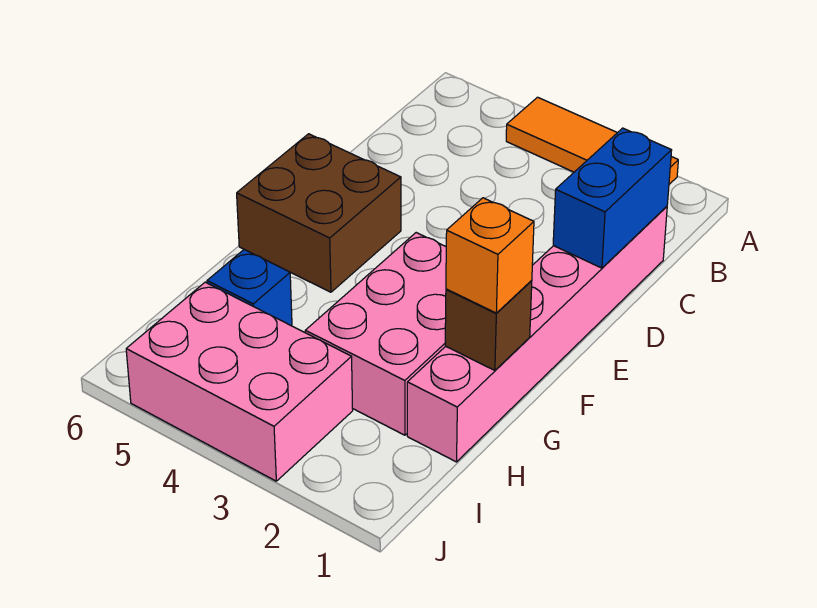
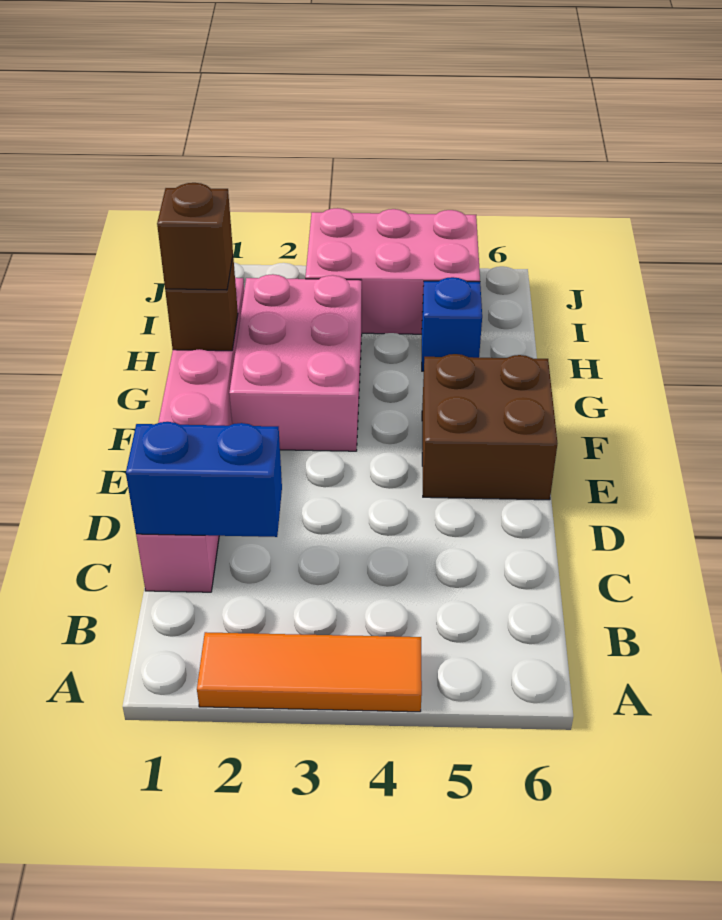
blue 1x2 brick [553,128,672,268] -> blue 1x2 brick turned to [126,422,282,537]
orange 1x1 brick [446,198,534,313] -> brown 1x1 brick [157,183,233,290]

